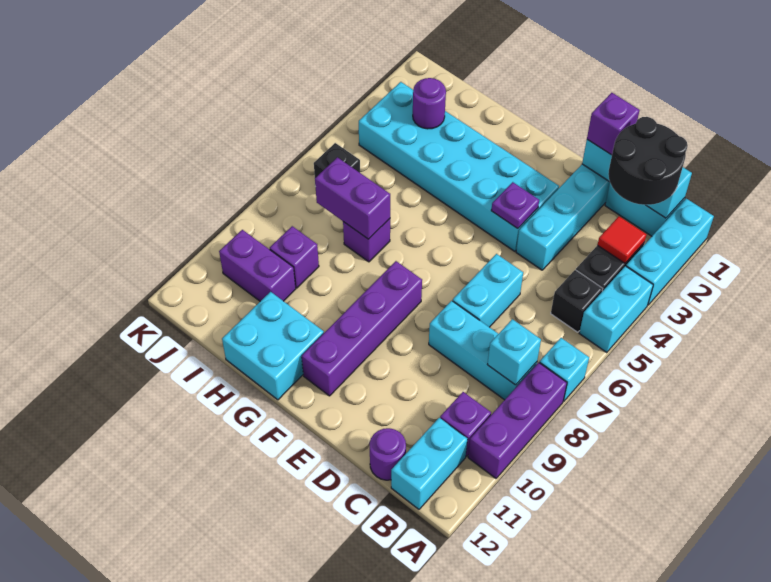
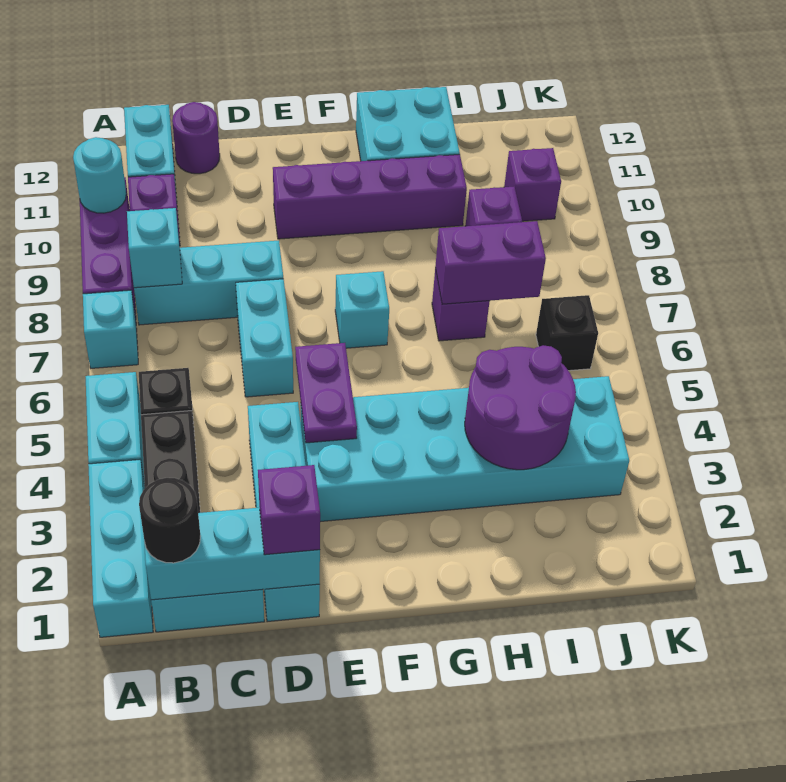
none -> cyan 1x1 round brick [73,137,126,213]
black 2x2 round brick [608,117,688,205] -> black 1x1 round brick [139,478,200,563]
red 1x1 tile [598,216,647,263] -> none
purple 1x1 plate [491,182,539,229] -> purple 1x2 plate [295,343,357,443]
none -> cyan 1x1 brick [335,271,389,348]
purple 1x4 brick [302,261,422,396] -> purple 1x4 brick turned to [273,154,467,239]
purple 1x1 round brick [413,78,446,129] -> purple 2x2 round brick [465,345,576,470]
purple 1x2 brick [219,230,296,301] -> purple 1x1 brick [504,148,561,221]

